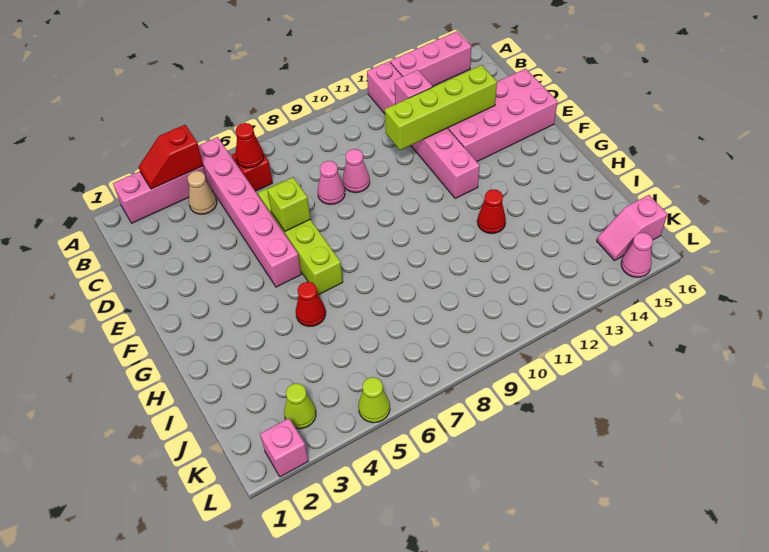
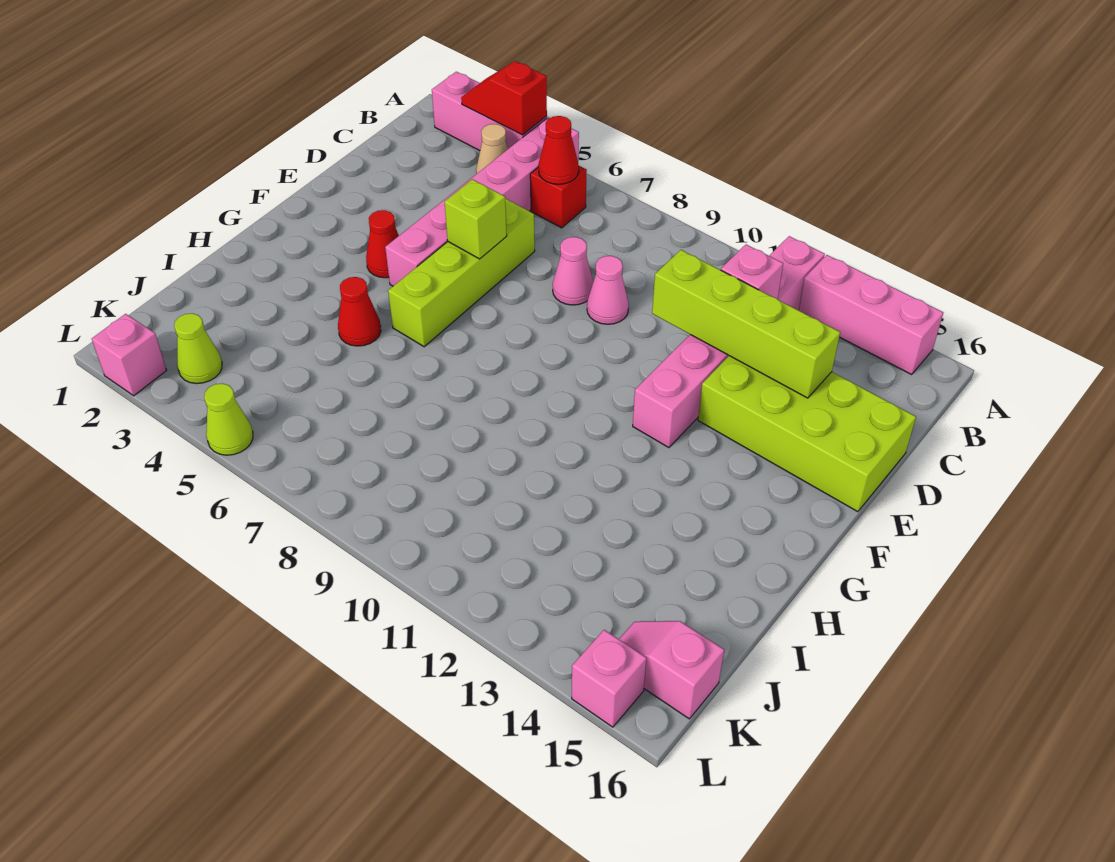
pink 2x4 brick [448,69,558,162] -> lime 2x4 brick [698,356,916,512]
red 1x1 cone [477,189,506,234] -> red 1x1 cone moved to [366,210,399,278]
pink 1x1 cone [621,233,653,277] -> pink 1x1 brick [572,630,647,727]

